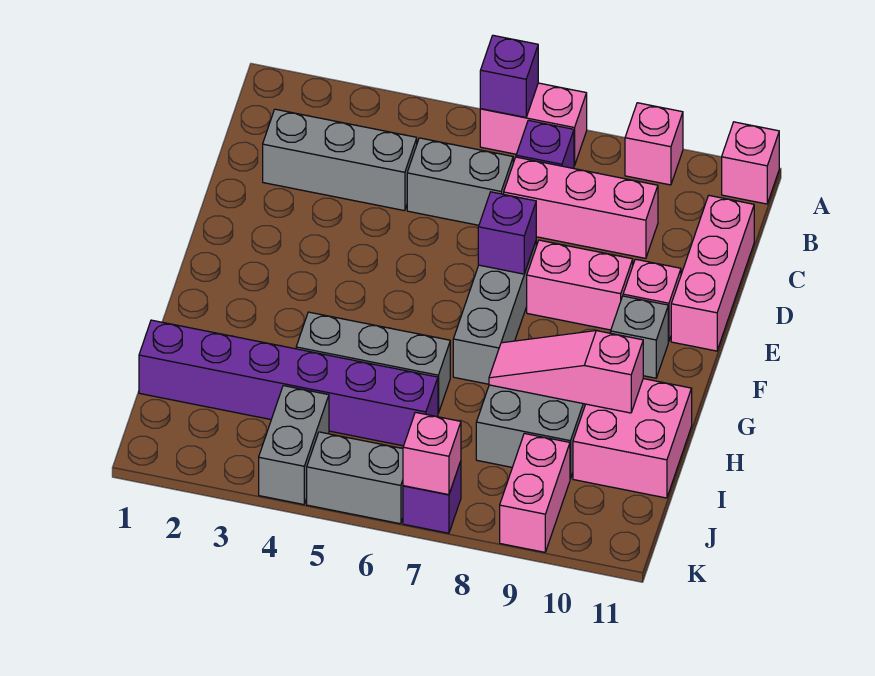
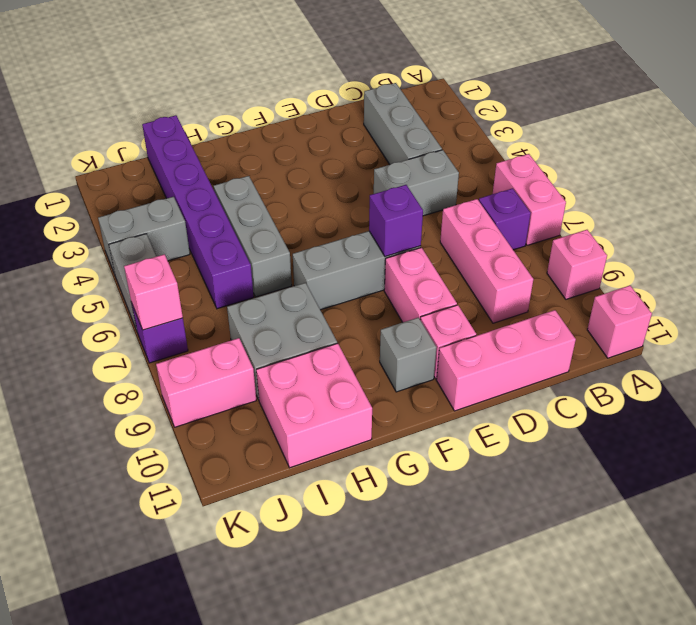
purple 1x1 brick [480,35,538,117] -> none
grey 1x2 brick [407,138,513,225] -> grey 1x2 brick turned to [374,150,459,216]
pink 1x3 slope [489,331,643,413] -> none

